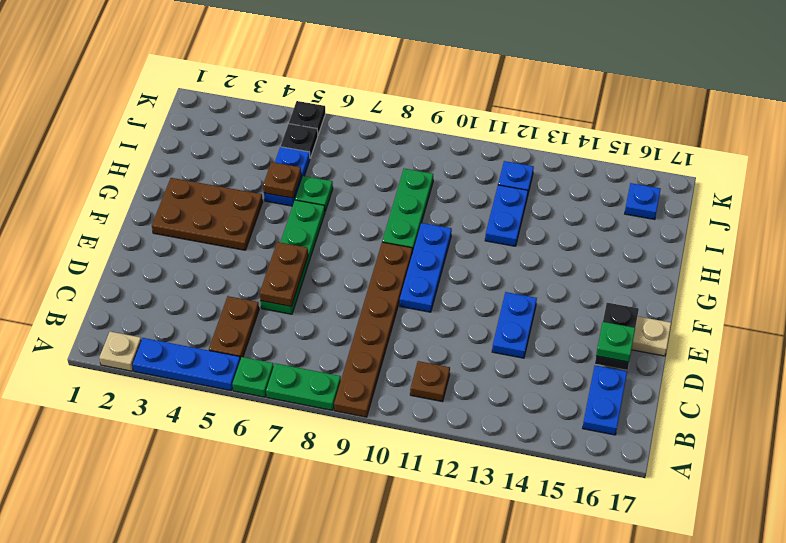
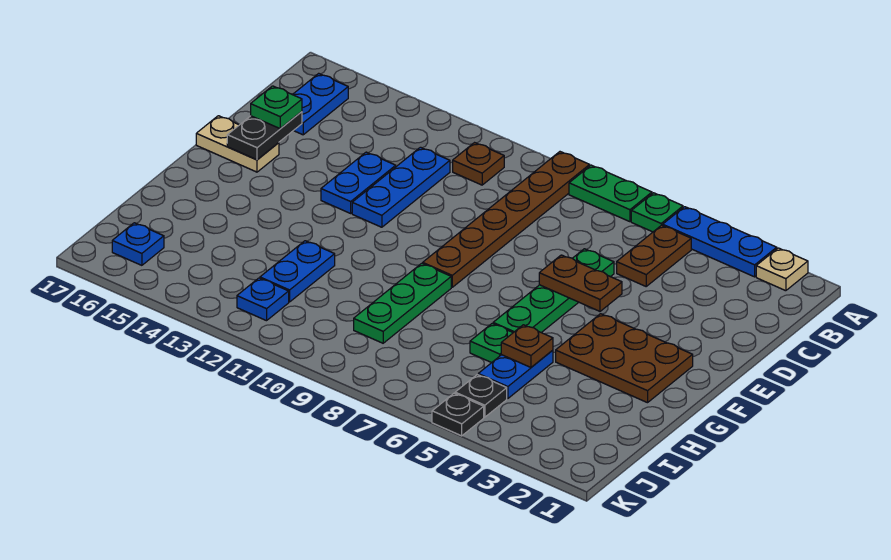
brown 1x2 plate [260,242,308,306] -> brown 1x2 plate turned to [539,255,622,311]
blue 1x3 plate [400,223,452,312] -> blue 1x3 plate moved to [352,147,450,227]

